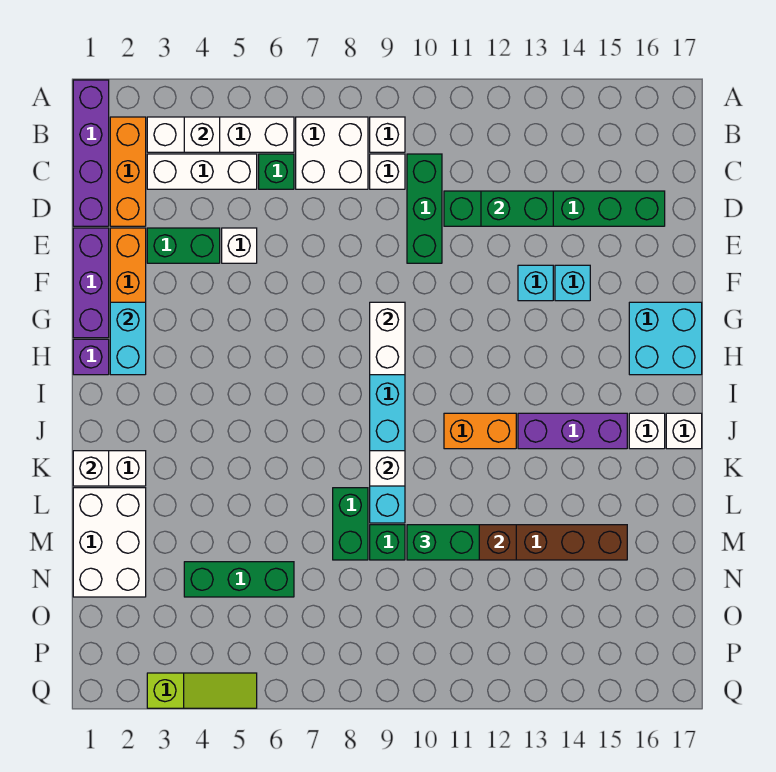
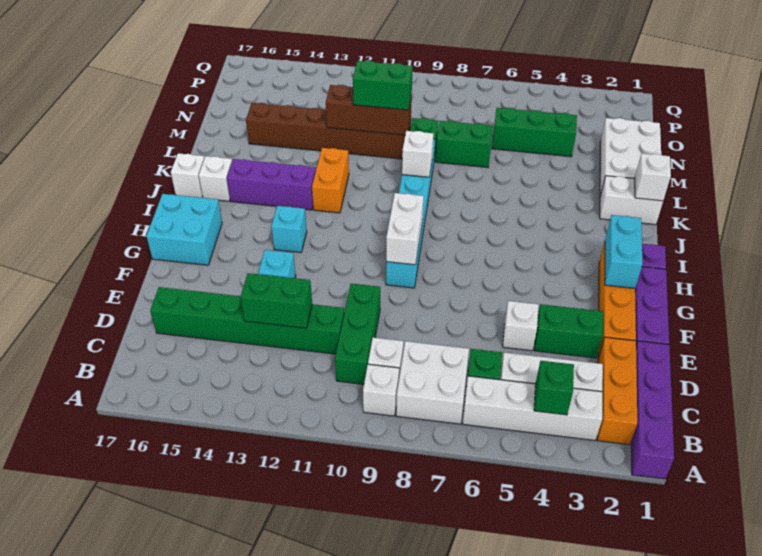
white 1x1 brick [184,117,220,152] -> green 1x1 brick [534,361,574,415]
cyan 1x1 brick [555,265,590,301] -> cyan 1x1 brick moved to [271,206,307,253]
orange 1x2 brick [444,413,516,449] -> orange 1x2 brick turned to [312,148,349,213]
green 1x2 brick [333,488,368,560] -> green 1x2 brick turned to [435,121,493,167]
lime 1x3 slope [147,673,257,708] -> none

